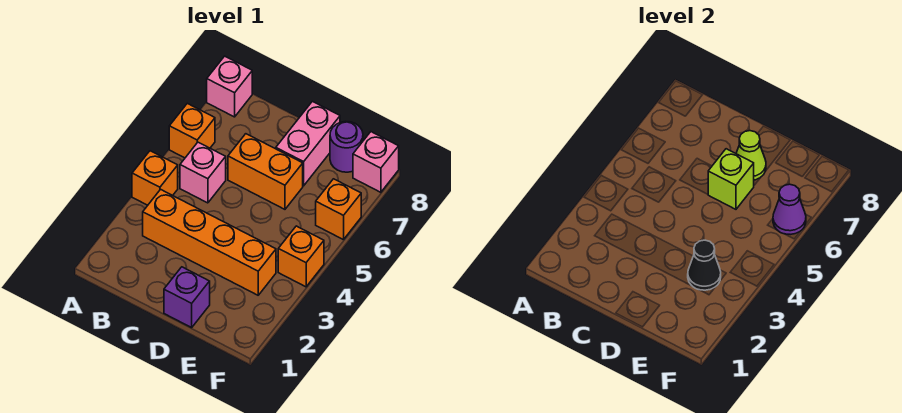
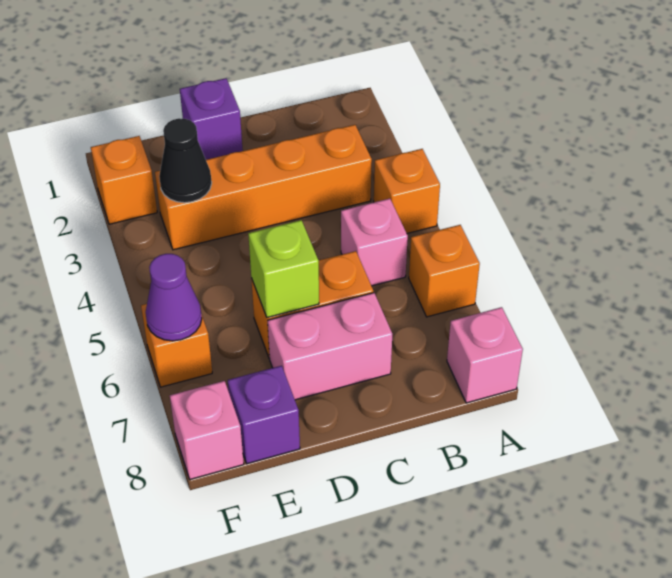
pink 1x2 brick [276,101,340,186] -> pink 1x2 brick turned to [268,293,392,400]
lime 1x1 cone [736,131,766,180] -> none
purple 1x1 round brick [330,121,363,172] -> purple 1x1 brick [228,366,300,464]
orange 1x1 brick [278,226,324,287] -> orange 1x1 brick moved to [91,136,157,224]

